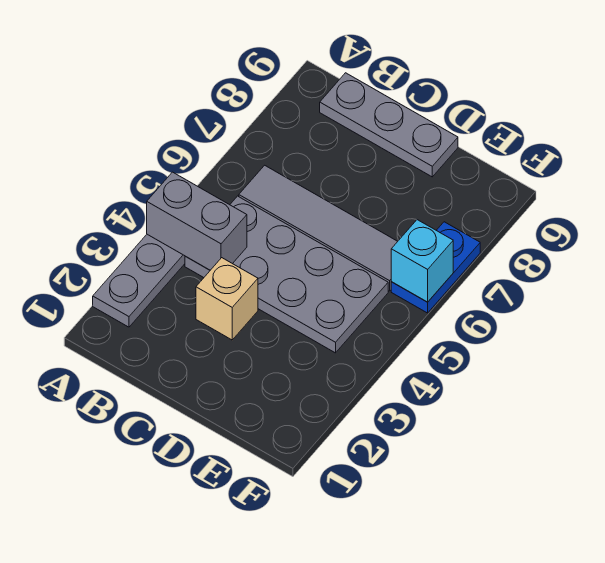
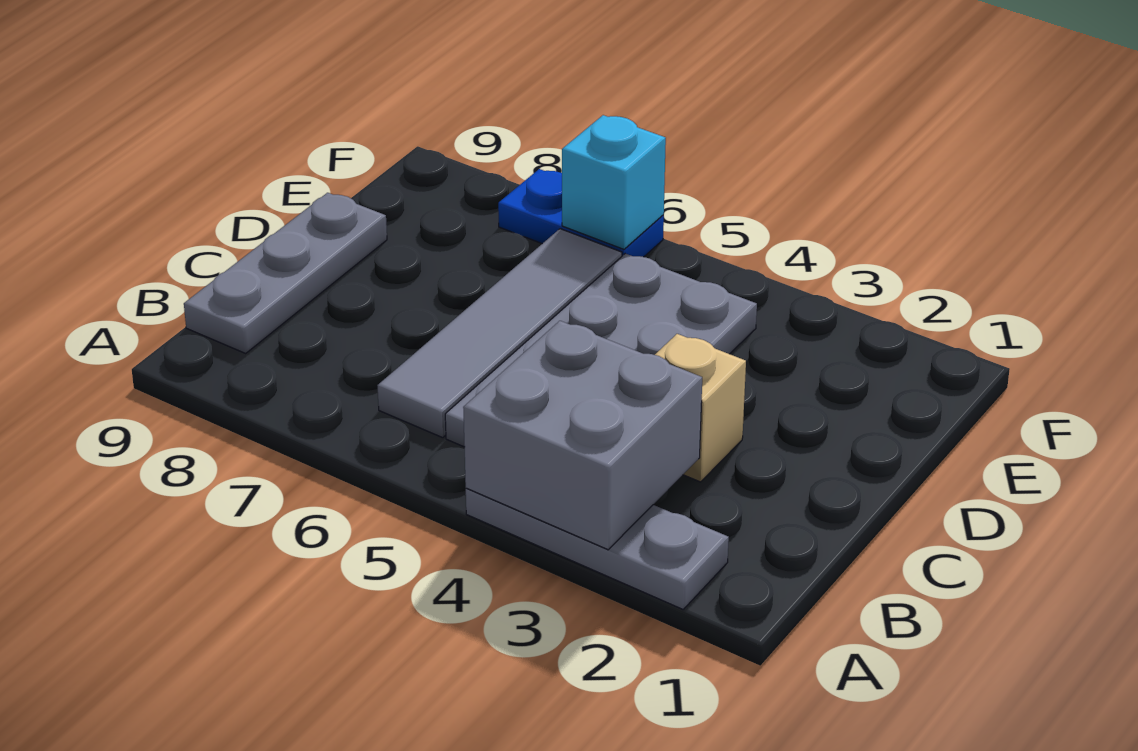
grey 1x2 brick [147,172,247,270] -> grey 2x2 brick [463,321,702,550]

